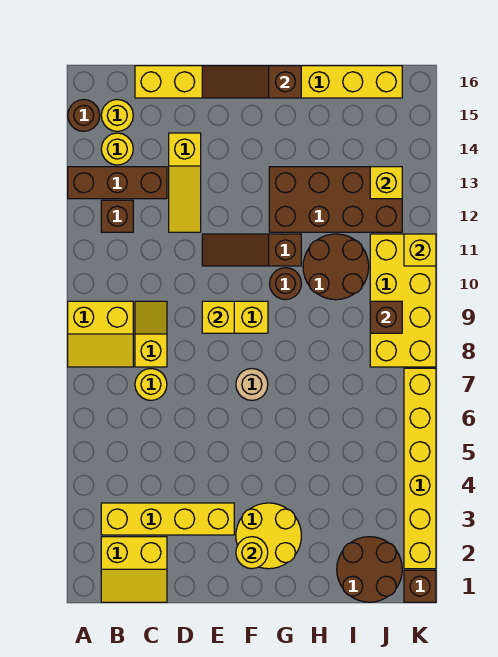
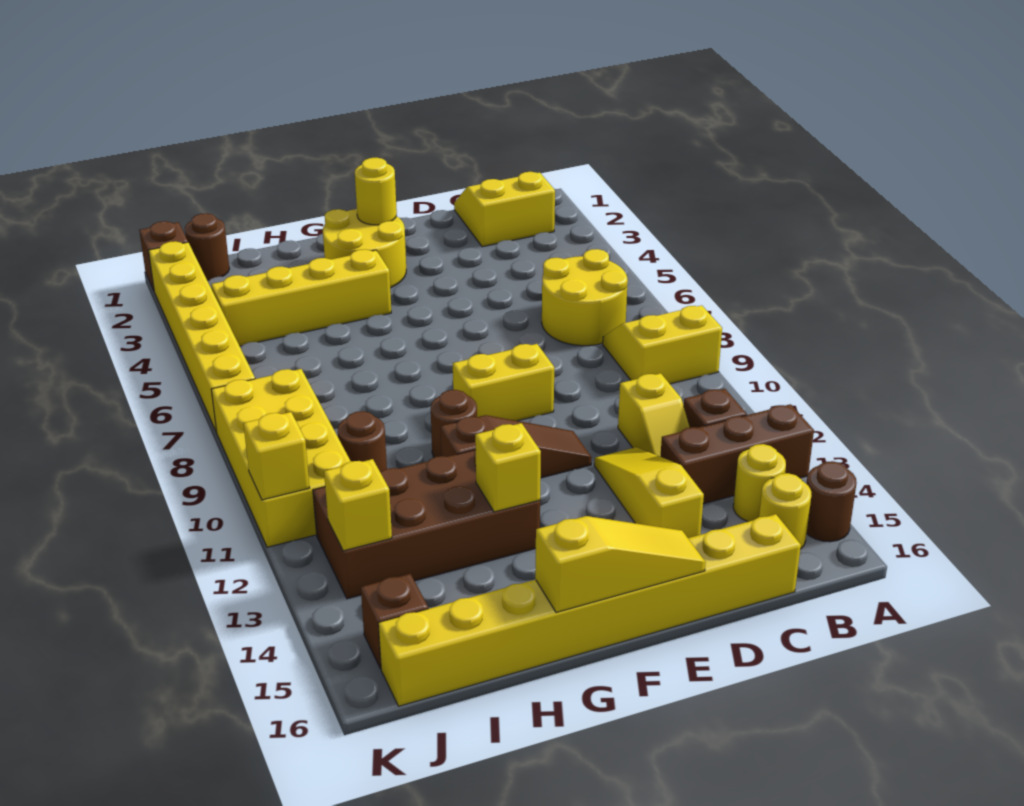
yellow 1x4 brick [101,503,234,535] -> yellow 1x4 brick moved to [211,249,391,346]
yellow 1x1 round brick [135,369,167,400] -> yellow 2x2 round brick [542,249,628,346]
yellow 1x2 slope [135,301,167,367] -> yellow 1x2 slope moved to [618,373,690,456]
yellow 1x1 brick [202,301,234,333] -> yellow 1x1 brick moved to [475,423,541,512]
brown 1x3 slope [202,66,301,98] -> yellow 1x3 slope [535,516,706,613]
tan 1x1 round brick [236,369,268,400] -> none
brown 2x2 round brick [303,234,369,300] -> brown 1x1 round brick [338,411,387,472]
brown 2x2 round brick [337,537,402,602] -> brown 1x1 round brick [185,213,229,280]
brown 1x1 brick [370,301,402,333] -> brown 1x1 brick moved to [361,574,428,669]

